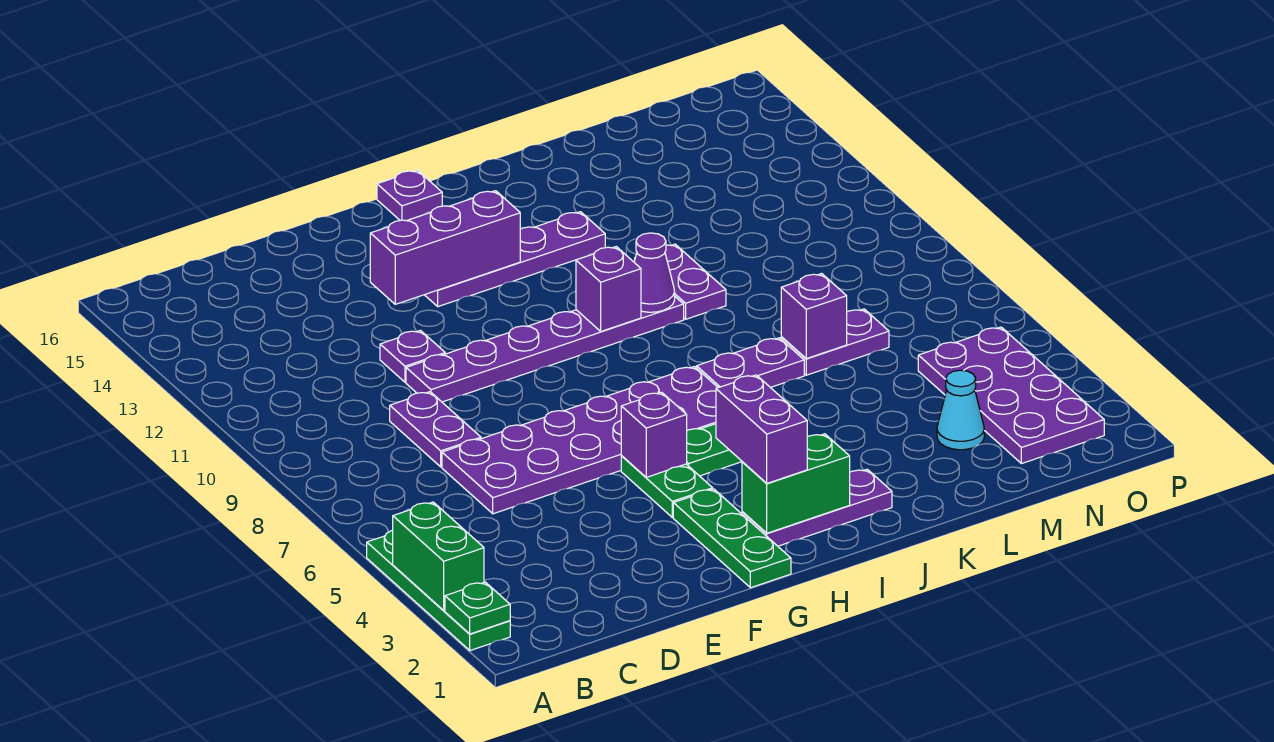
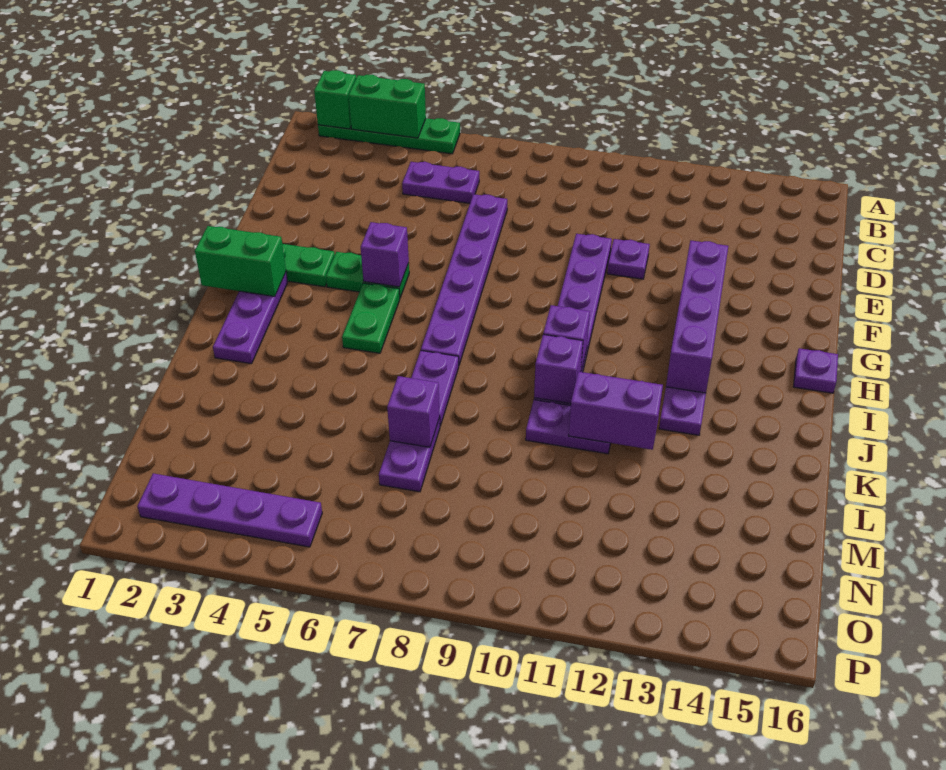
green 1x1 plate [445,582,510,634] -> green 1x1 brick [314,70,356,129]
purple 2x6 plate [442,367,718,514] -> purple 1x6 plate [421,194,507,365]
purple 1x2 plate [390,392,481,467] -> purple 1x2 plate moved to [402,162,479,203]
purple 1x3 brick [370,191,520,304] -> purple 1x4 brick [666,241,728,393]
green 1x2 brick [742,434,850,533] -> green 1x2 brick turned to [195,226,286,296]
purple 1x2 brick [716,375,807,483] -> purple 1x2 brick moved to [569,372,663,450]
purple 1x1 cone [634,233,675,312] -> purple 1x1 brick [534,334,583,404]
cyan 1x1 cone [937,370,984,450] -> none
purple 2x4 plate [918,327,1104,464] -> purple 1x4 plate [138,473,322,547]

